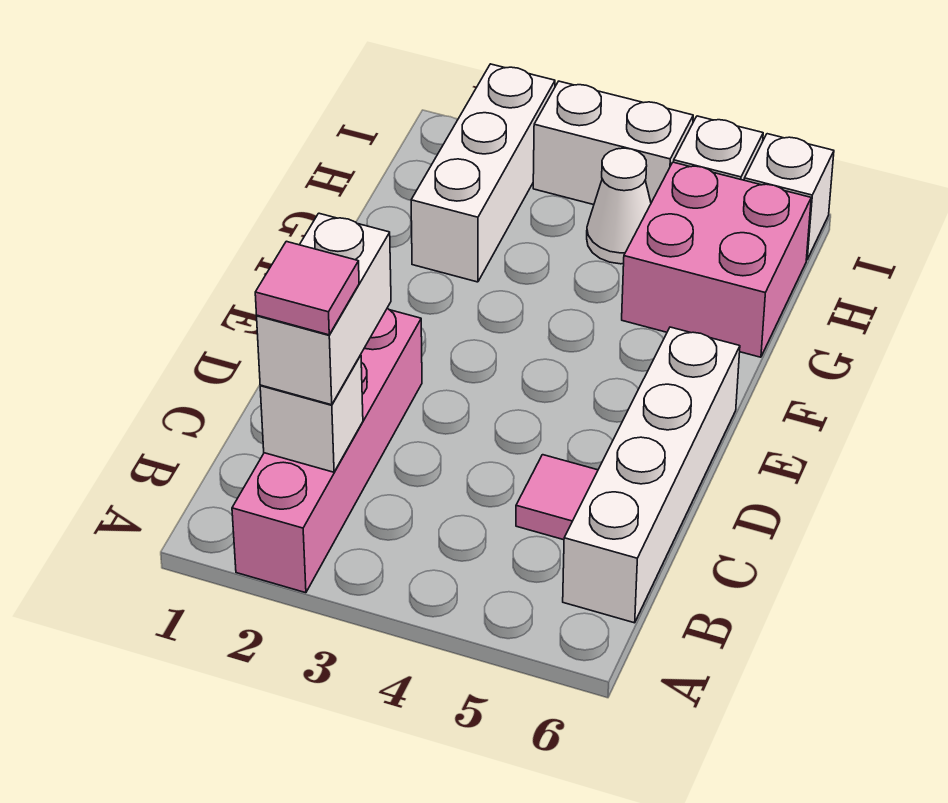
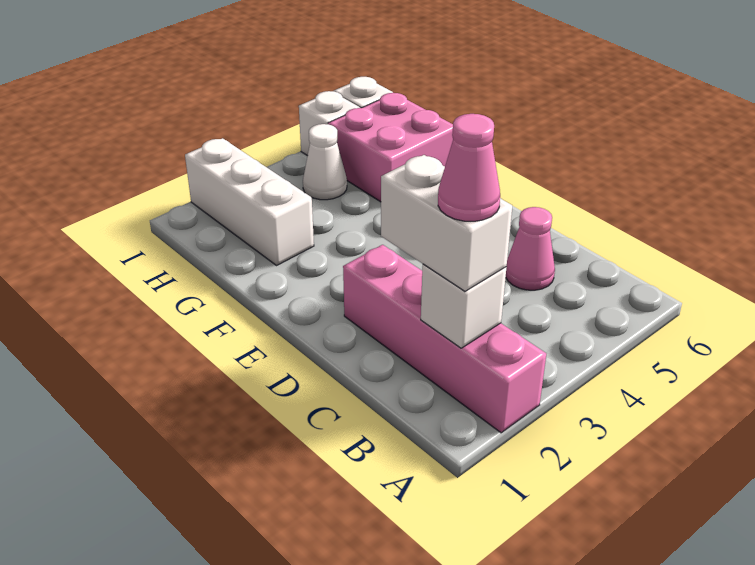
pink 1x1 tile [255,241,359,335] -> pink 1x1 cone [438,114,500,221]
white 1x4 brick [563,327,740,623] -> none
pink 1x1 tile [516,455,598,540] -> pink 1x1 cone [506,207,555,290]
white 1x2 brick [533,81,693,205] -> none

